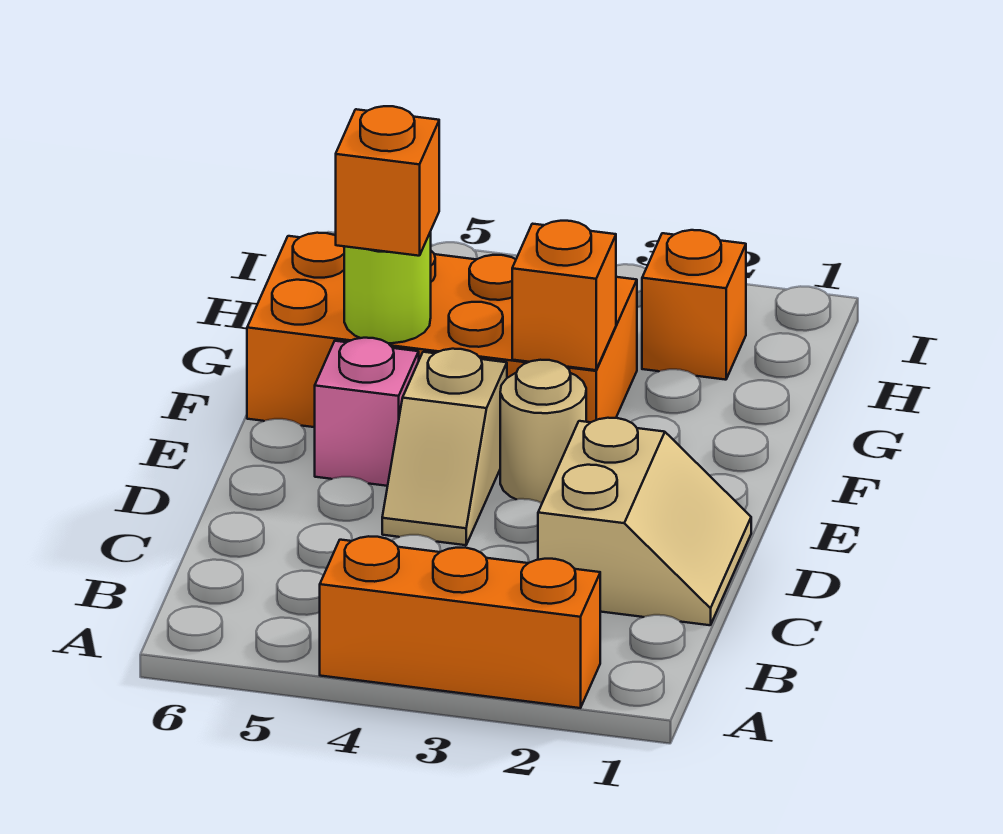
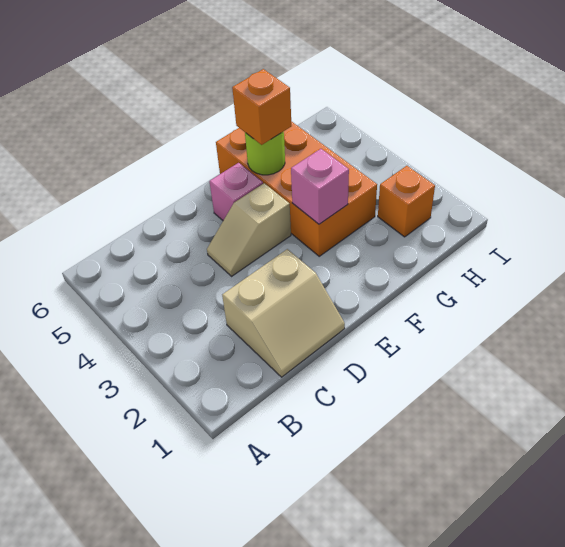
orange 1x3 brick [320,536,600,708] -> none
tan 1x1 round brick [500,360,586,503] -> none
orange 1x1 brick [512,221,616,370] -> pink 1x1 brick [291,149,349,224]

